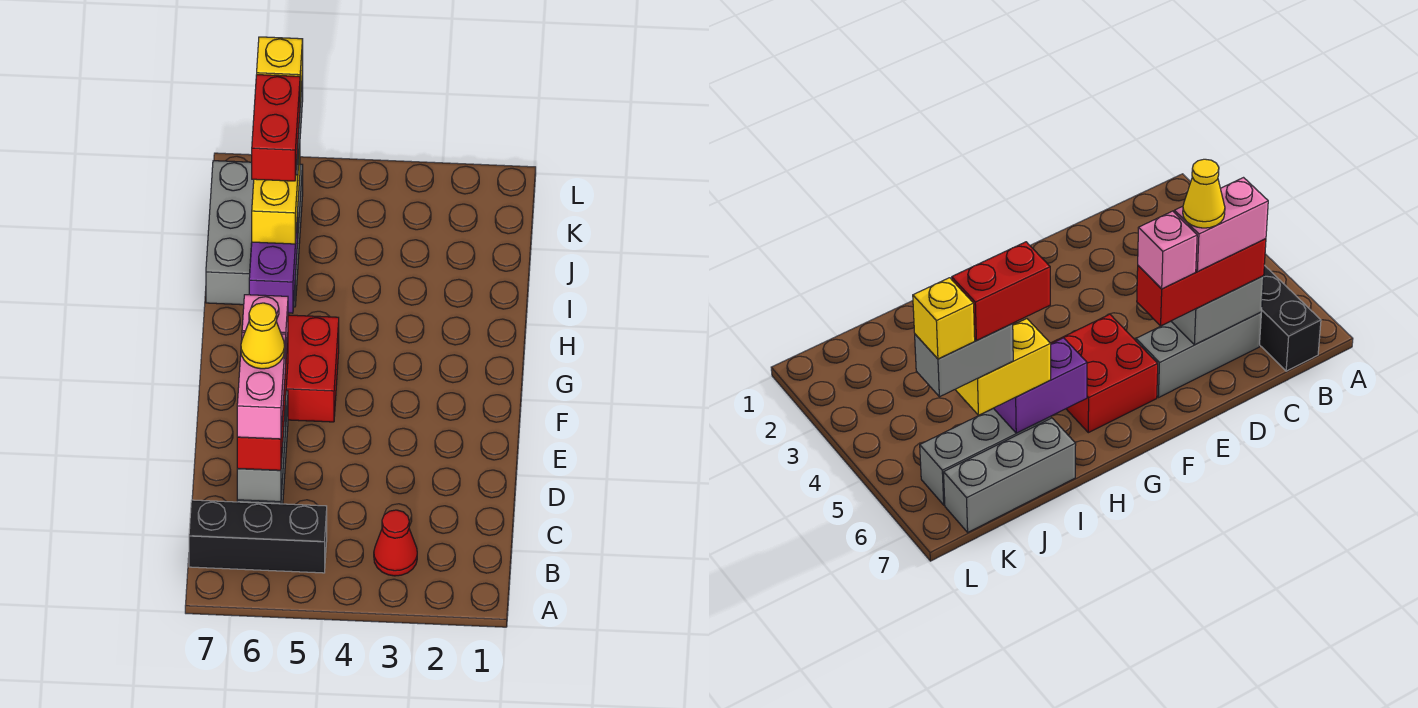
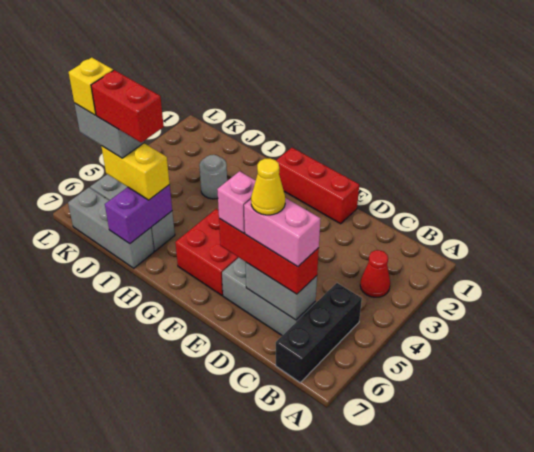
none -> red 1x3 brick [276,148,359,224]
purple 1x2 brick [249,212,298,313] -> purple 1x2 brick turned to [105,185,172,244]
none -> grey 1x1 round brick [199,155,227,199]

